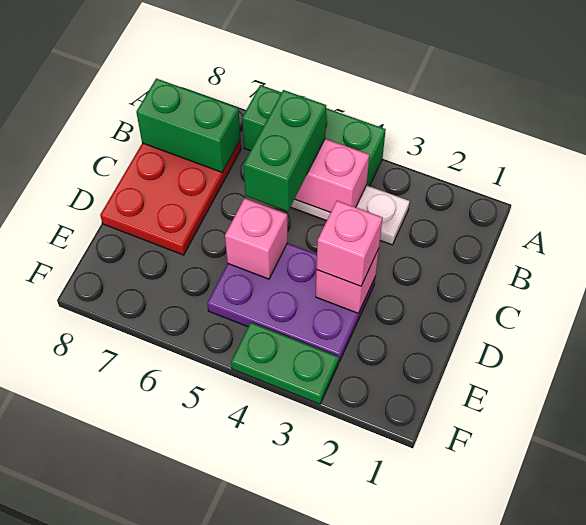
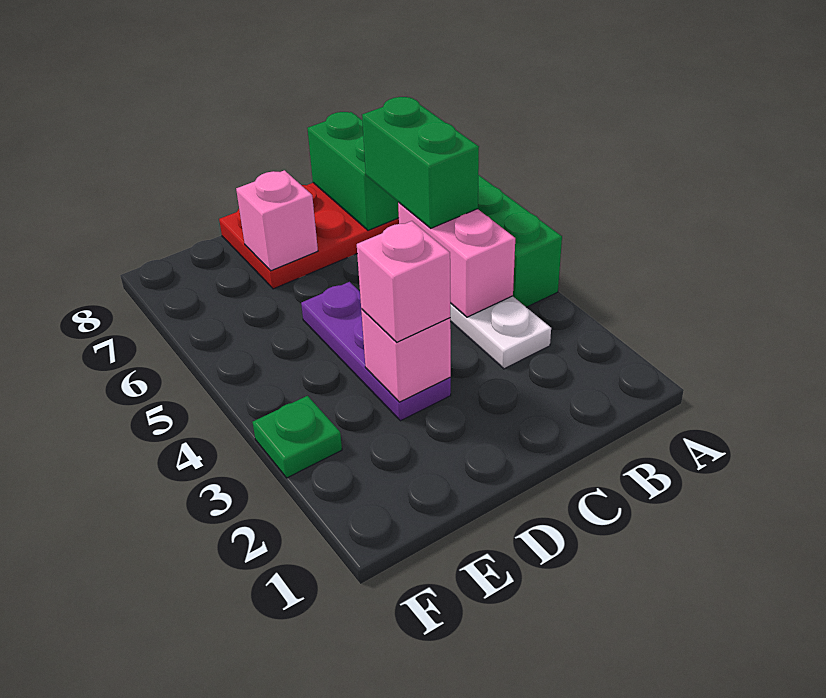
green 1x2 brick [243,90,326,211] -> green 1x2 brick turned to [362,97,479,228]
purple 2x3 plate [207,243,375,362] -> purple 1x3 plate [301,282,451,421]
pink 1x1 brick [225,198,287,279] -> pink 1x1 brick moved to [236,170,318,271]
green 1x2 plate [231,322,339,404] -> green 1x1 plate [253,396,342,478]

